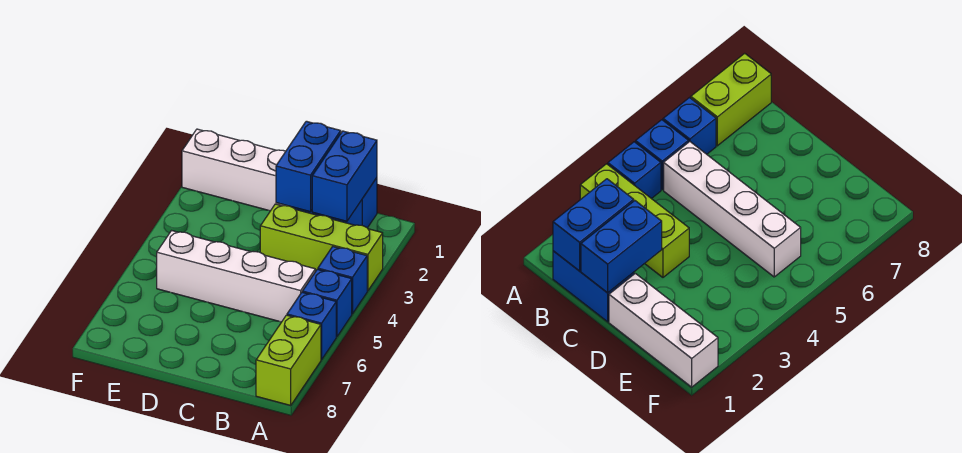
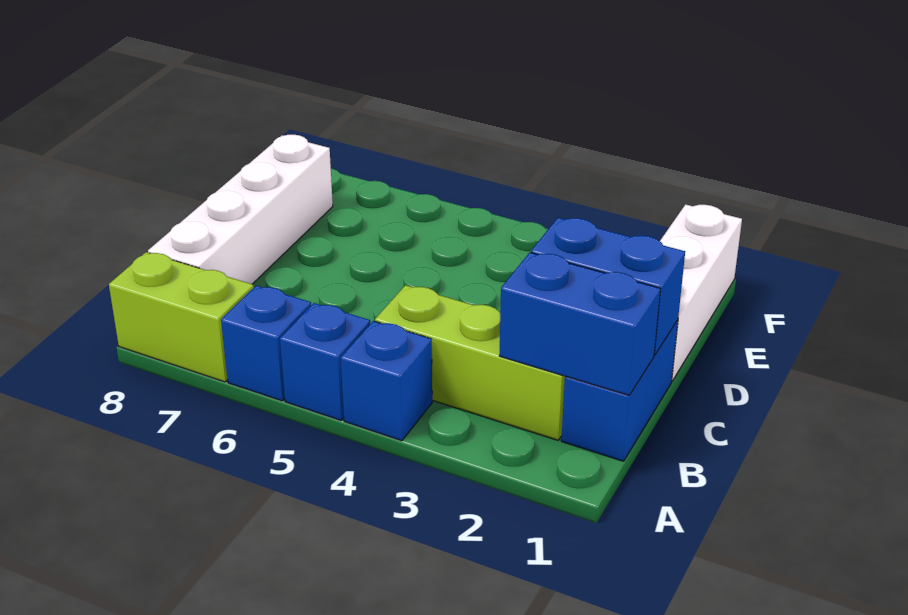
lime 1x3 brick [260,204,383,291] -> lime 1x3 brick turned to [375,285,565,440]
white 1x4 brick [157,231,315,322] -> white 1x4 brick moved to [148,135,333,284]

